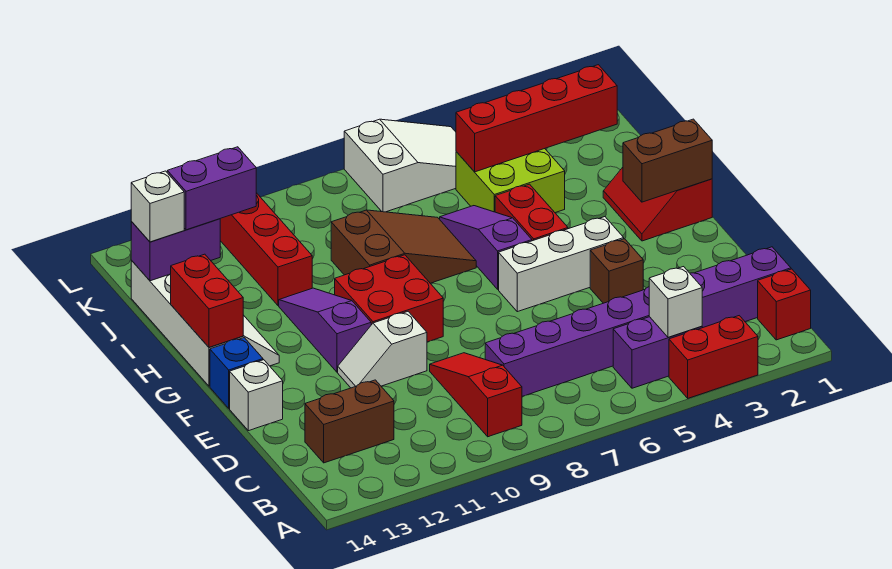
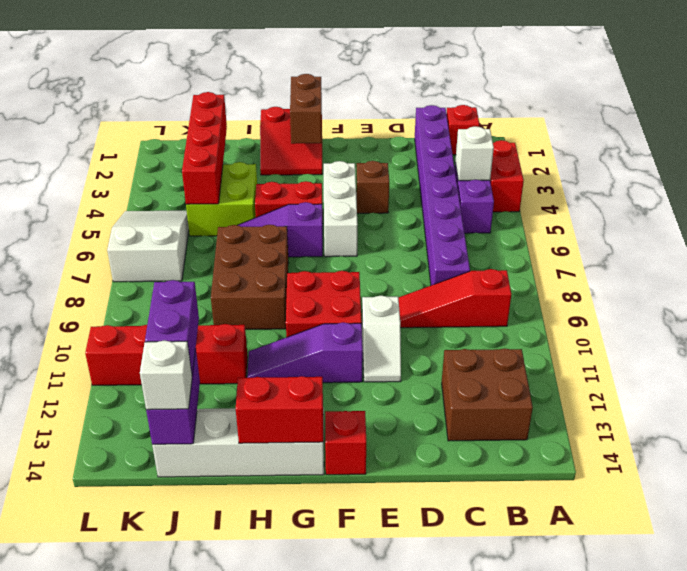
brown 1x2 brick [305,380,394,463] -> brown 2x2 brick [442,348,533,441]
white 1x1 brick [230,360,283,431] -> none
blue 1x1 brick [210,338,263,408] -> red 1x1 brick [325,411,366,475]
brown 2x3 slope [331,210,476,283] -> brown 2x3 brick [211,225,288,329]

